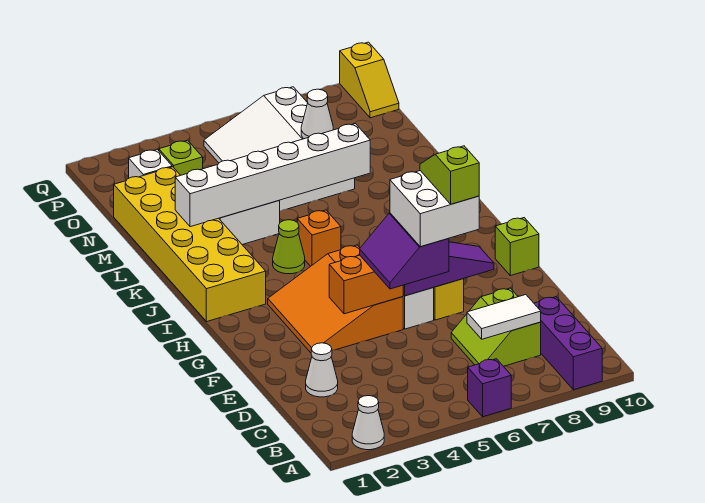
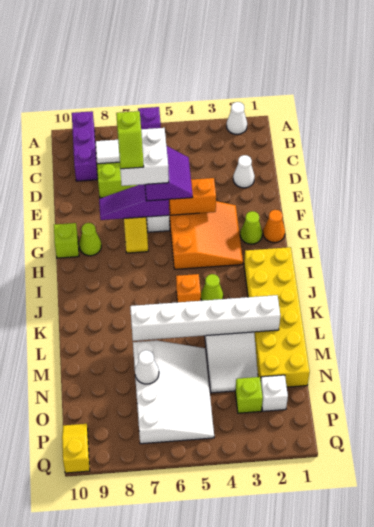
none -> orange 1x1 cone [263,210,285,243]
none -> lime 1x1 cone [240,211,262,244]
none -> lime 1x1 cone [79,223,101,256]

